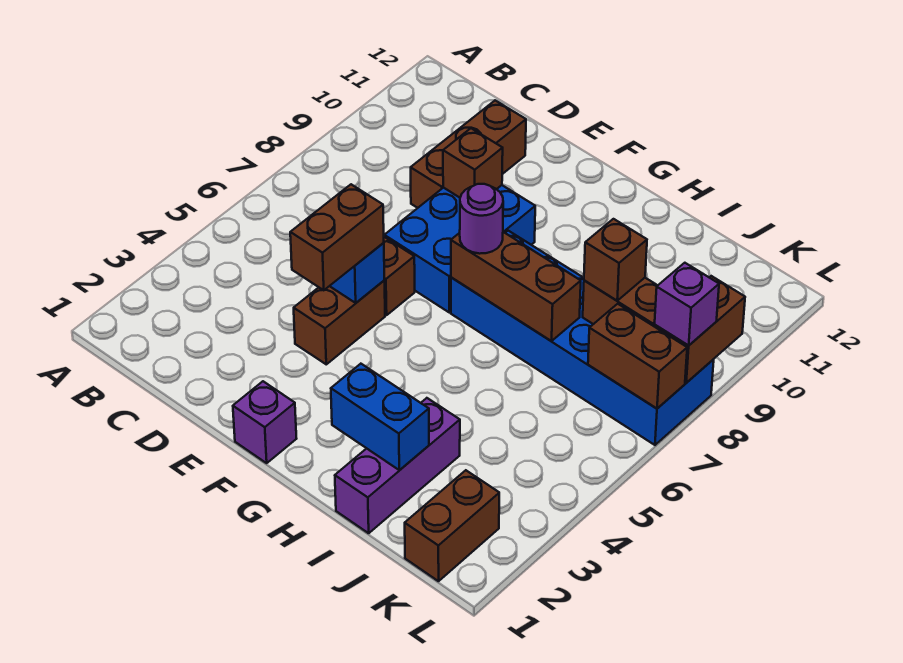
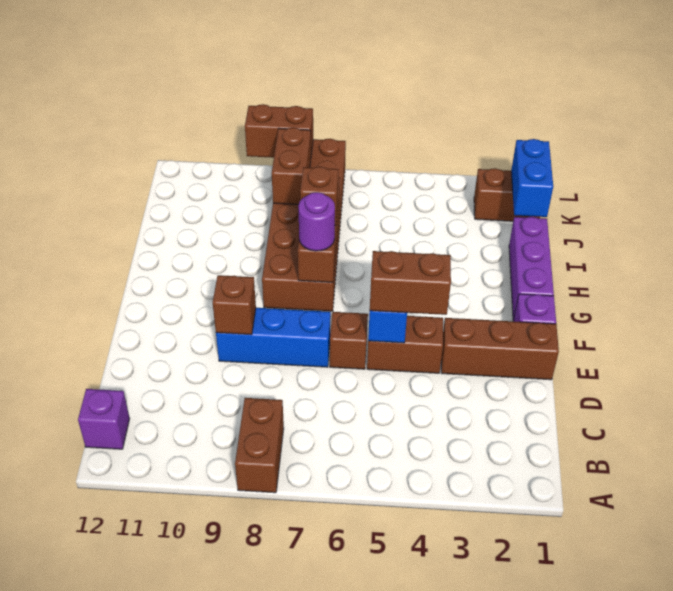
brown 1x3 brick [411,100,526,208] -> brown 1x3 brick moved to [441,318,559,380]
blue 2x3 brick [384,185,535,312] -> blue 1x3 brick [216,308,331,367]
blue 2x6 brick [451,231,714,445] -> brown 2x6 brick [262,139,346,311]
blue 1x2 brick [331,364,429,470] -> blue 1x2 brick moved to [511,139,553,217]
purple 1x3 brick [335,398,460,533] -> purple 1x3 brick turned to [509,217,554,320]
brown 1x1 brick [584,219,647,301] -> brown 1x1 brick moved to [300,167,338,225]
brown 1x2 brick [588,304,687,409] -> brown 1x2 brick moved to [235,398,284,493]
purple 1x1 brick [655,263,719,346] -> purple 1x1 brick moved to [78,389,130,449]

